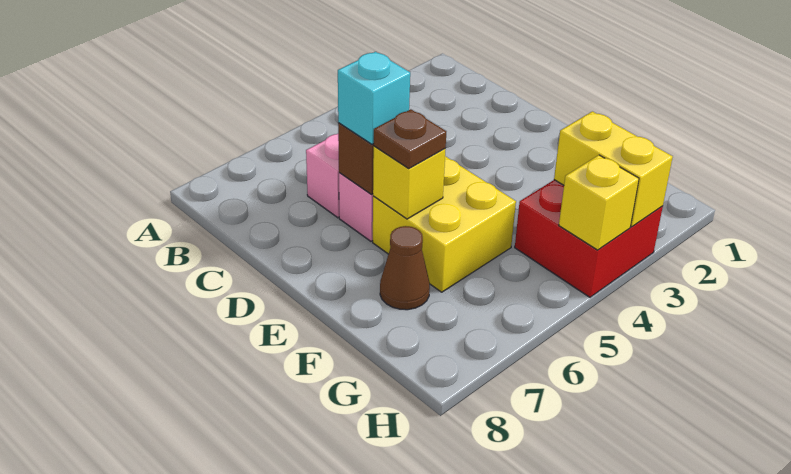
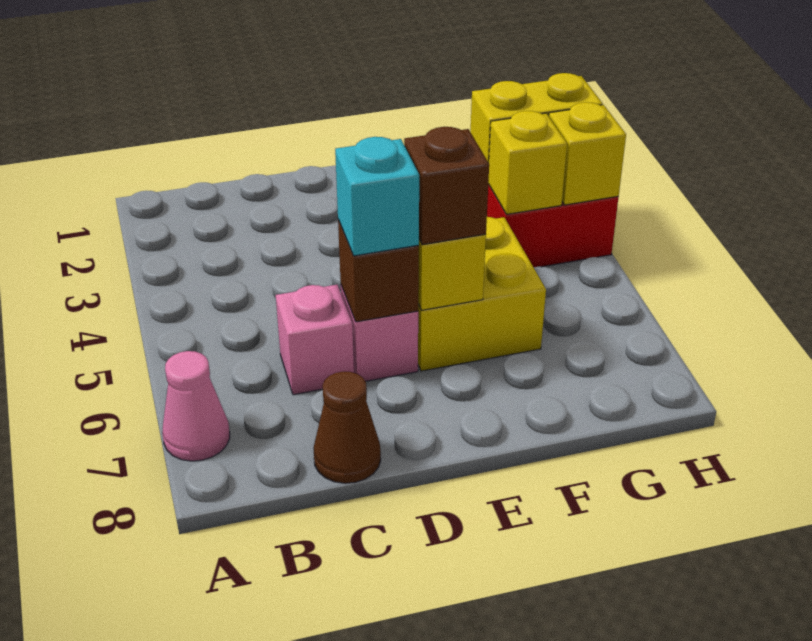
none -> pink 1x1 cone [162,351,230,461]
brown 1x1 plate [374,109,446,168] -> brown 1x1 brick [404,127,489,245]
brown 1x1 cone [380,226,430,310] -> brown 1x1 cone moved to [313,372,381,483]
none -> yellow 1x1 brick [488,111,567,214]

